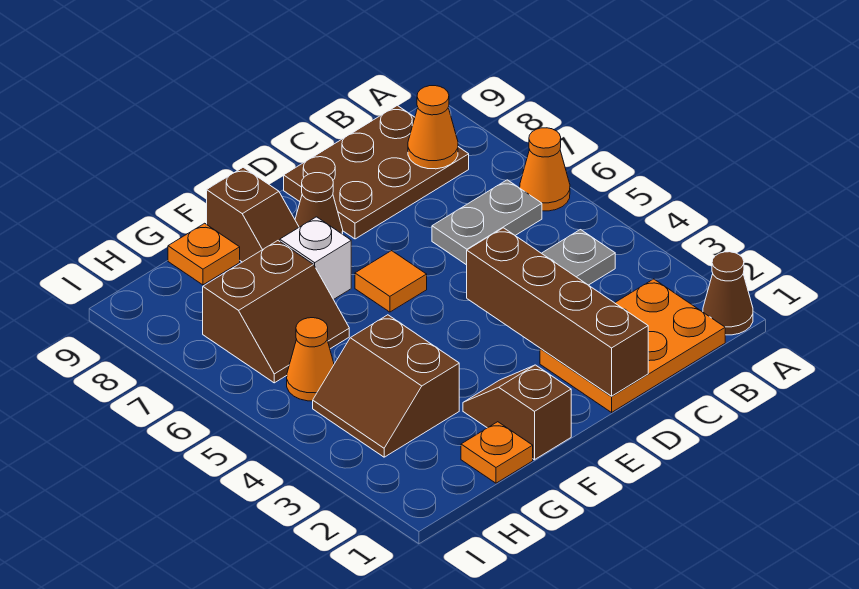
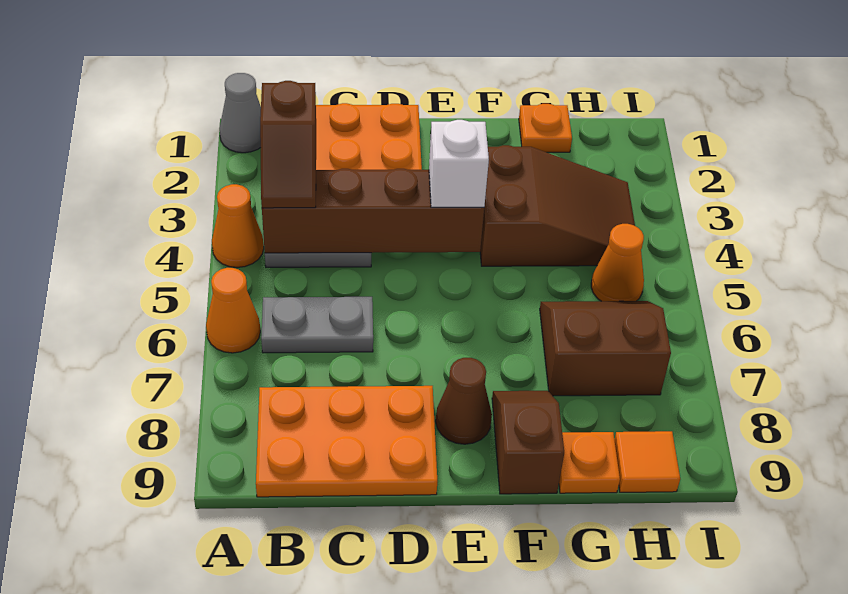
brown 1x1 cone [703,252,753,335] -> grey 1x1 cone [219,73,261,153]
brown 2x3 plate [284,106,469,239] -> orange 2x3 plate [256,386,437,497]
orange 1x1 cone [408,86,458,169] -> orange 1x1 cone moved to [212,184,264,267]
brown 1x4 brick [467,228,648,396] -> brown 1x4 brick turned to [262,169,484,253]
orange 1x1 tile [355,251,427,312] -> orange 1x1 tile moved to [614,431,680,492]
brown 1x2 slope [463,365,571,460] -> brown 1x2 slope moved to [260,81,316,208]
white 1x1 brick [280,217,351,299] -> white 1x1 brick moved to [429,120,489,207]
brown 2x2 slope [313,315,459,457] -> brown 2x3 slope [480,145,635,266]

